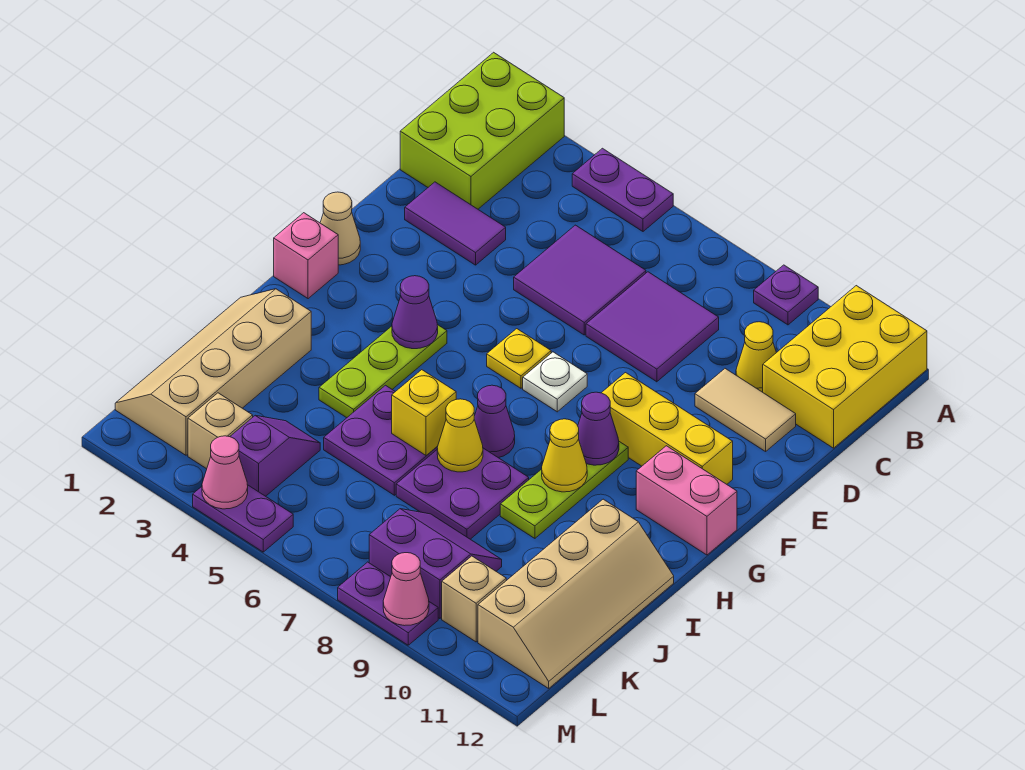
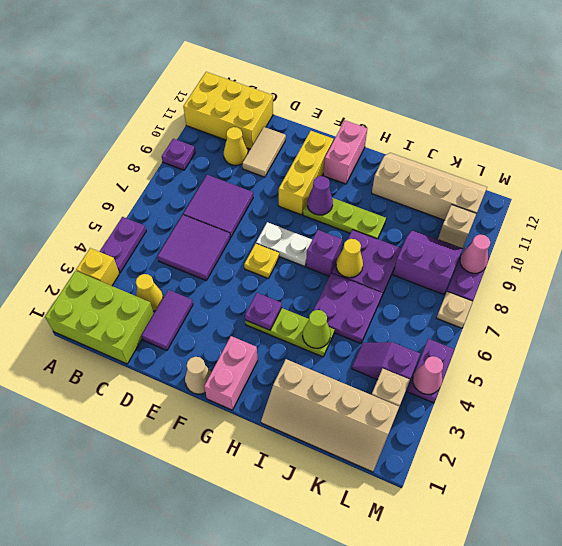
white 1x1 plate [523,352,587,412] -> white 1x2 plate [256,222,312,267]
pink 1x1 brick [274,213,338,299] -> pink 1x2 brick [204,336,258,410]
purple 1x1 cone [392,276,438,349] -> purple 1x1 plate [245,293,282,330]
purple 1x1 cone [474,385,515,458] -> purple 1x1 brick [306,230,342,276]
yellow 1x1 cone [542,419,587,492] -> yellow 1x1 cone moved to [136,274,163,311]
none -> lime 1x1 cone [303,310,331,348]
yellow 1x1 brick [392,370,456,455] -> yellow 1x1 brick moved to [76,248,119,286]
purple 2x2 slope [369,509,502,619] -> purple 2x2 slope turned to [393,230,462,295]
none -> tan 1x1 plate [437,292,473,328]

